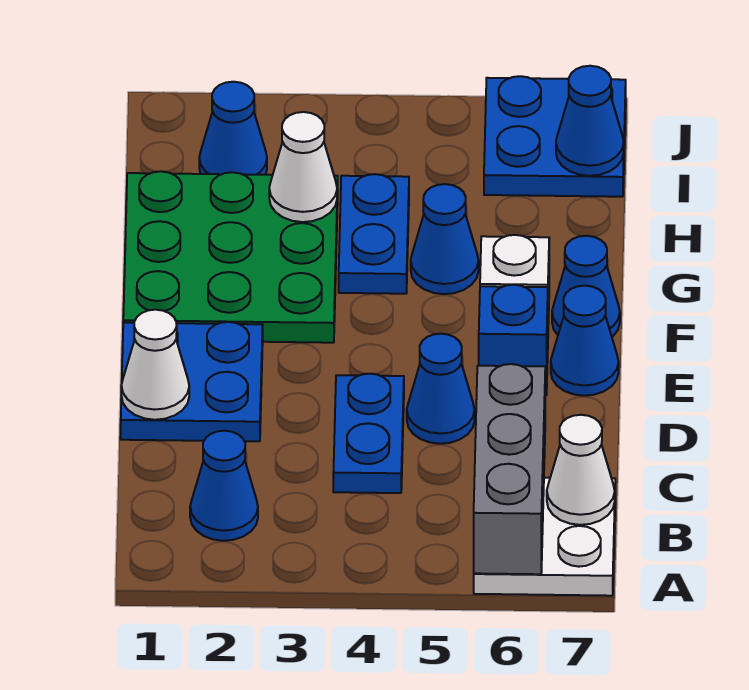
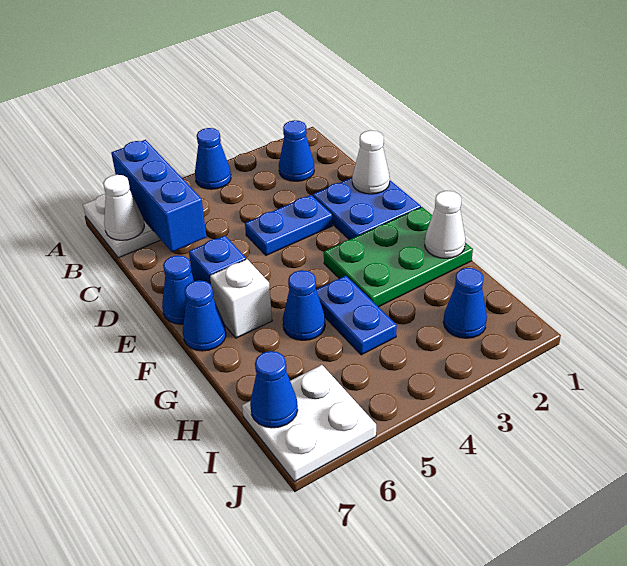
grey 1x3 brick [474,364,545,574] -> blue 1x3 brick [111,140,206,252]
blue 1x2 plate [333,374,404,493] -> blue 1x2 plate turned to [245,195,332,255]
blue 1x1 cone [407,334,475,444] -> blue 1x1 cone moved to [195,128,231,189]
green 3x3 plate [123,171,338,343] -> green 2x3 plate [324,207,473,307]
white 1x1 cone [269,112,337,222] -> white 1x1 cone moved to [425,191,465,258]
blue 2x2 plate [484,76,626,197] -> white 2x2 plate [242,365,376,482]

